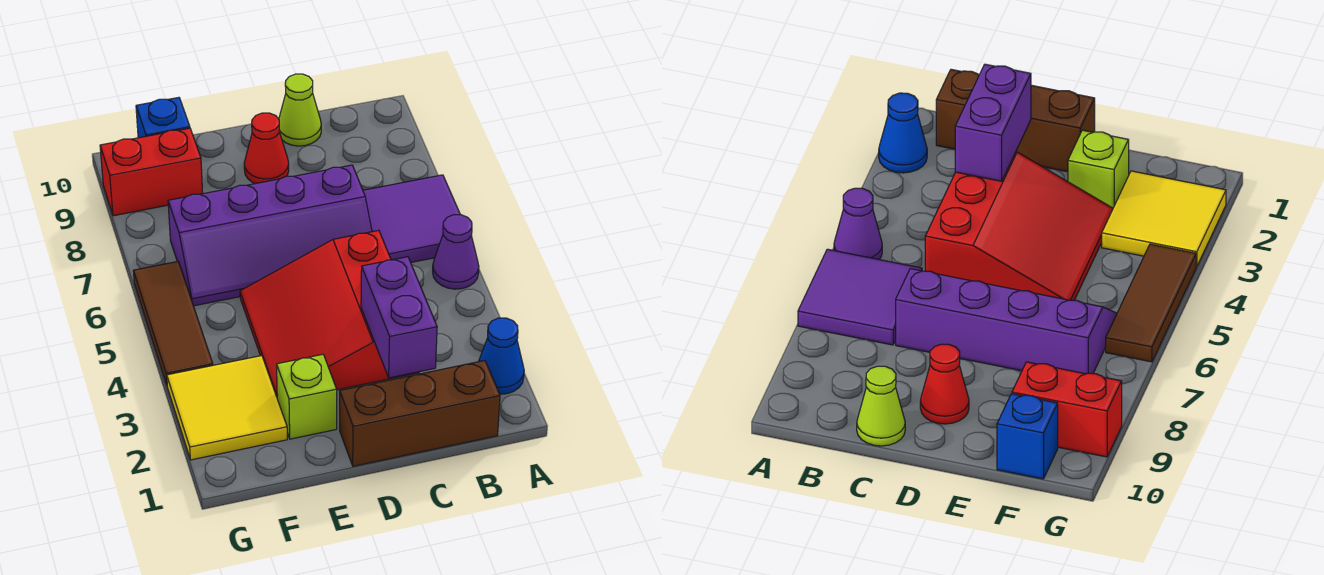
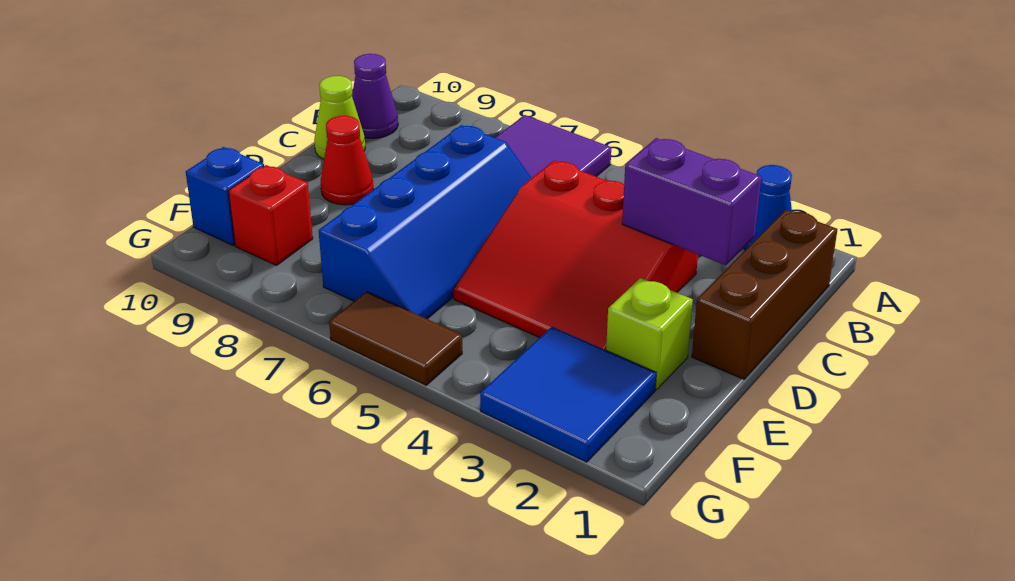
purple 1x1 cone [433,215,479,289] -> purple 1x1 cone moved to [352,54,398,138]
purple 2x4 slope [168,165,372,306] -> blue 2x4 slope [319,125,531,319]
yellow 2x2 tile [167,356,287,460] -> blue 2x2 tile [480,327,656,462]
red 1x2 brick [100,128,203,216] -> red 1x1 brick [228,165,313,265]
brown 1x3 tile [133,261,213,385] -> brown 1x2 tile [329,292,462,385]

